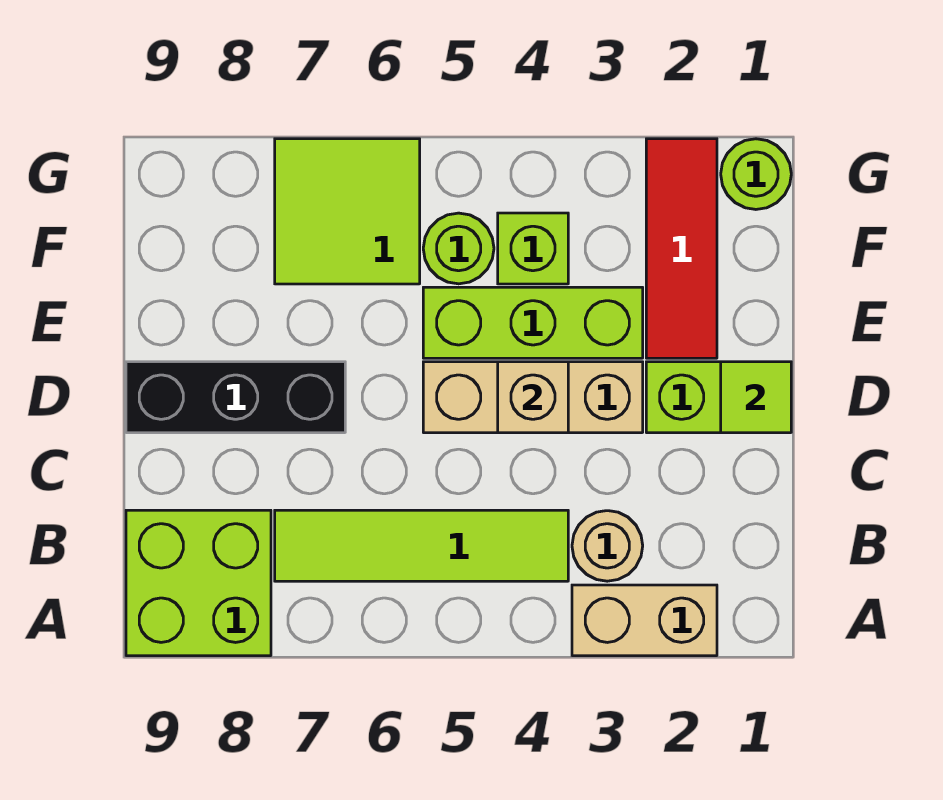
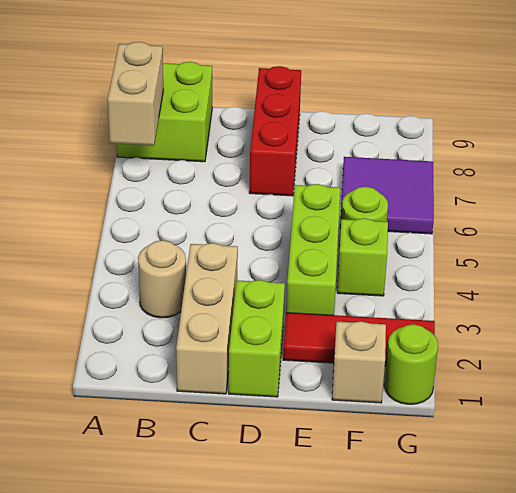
tan 1x2 brick [572,585,717,656] -> tan 1x2 brick moved to [108,42,163,145]
lime 1x4 tile [275,510,568,581] -> none
lime 1x1 tile [721,362,791,433] -> none
tan 1x3 brick [423,362,643,433] -> tan 1x3 brick moved to [176,243,238,394]
tan 1x1 brick [498,362,568,433] -> tan 1x1 brick moved to [332,321,386,403]
black 1x3 brick [126,362,345,433] -> red 1x3 brick [249,66,301,196]
lime 2x2 tile [275,139,420,284] -> purple 2x2 tile [340,157,434,234]

